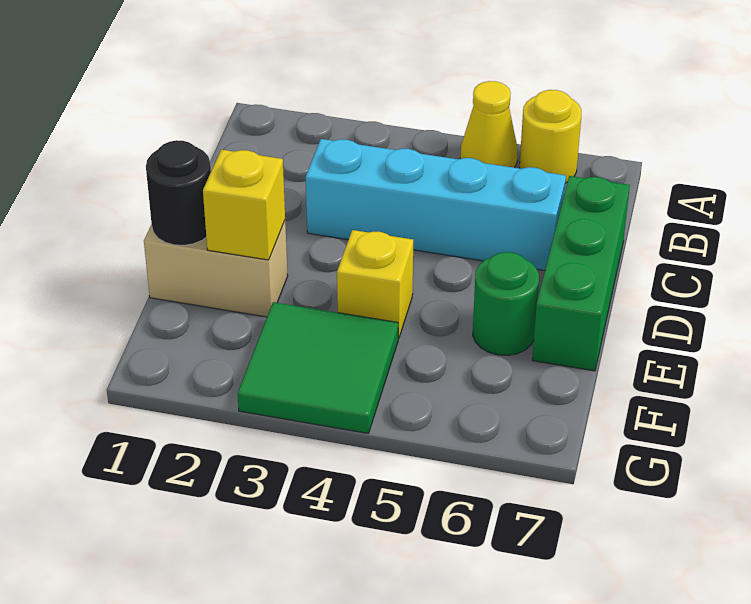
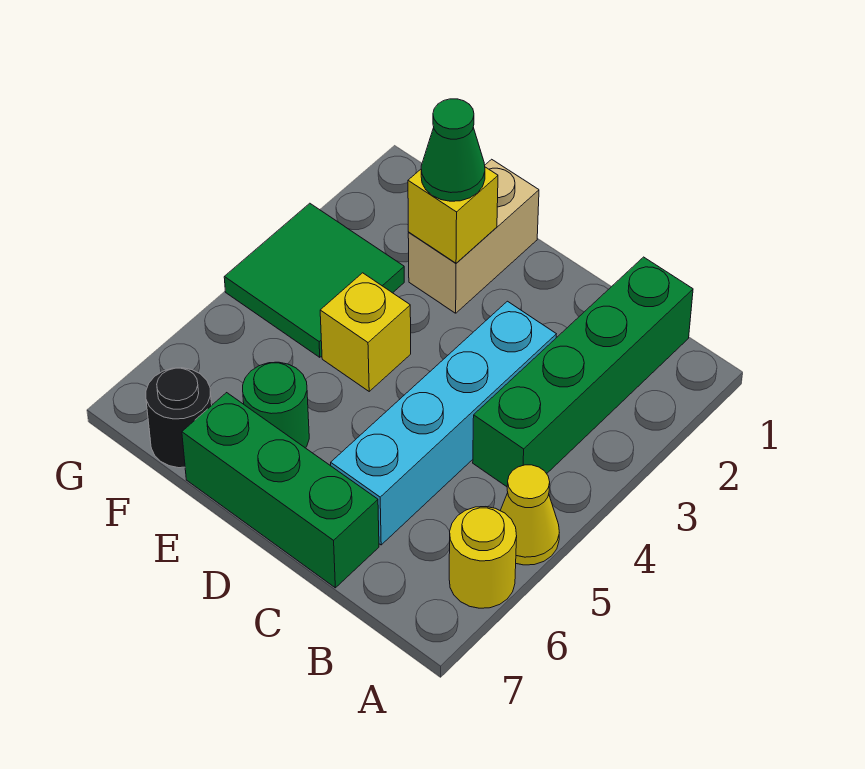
none -> green 1x4 brick [473,257,693,487]
black 1x1 round brick [146,140,211,245] -> black 1x1 round brick moved to [146,368,212,468]
none -> green 1x1 cone [421,99,485,201]

